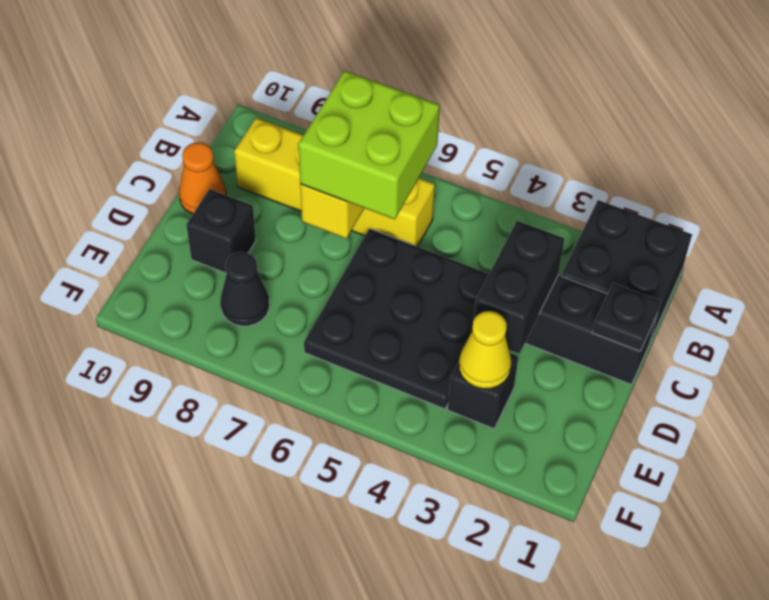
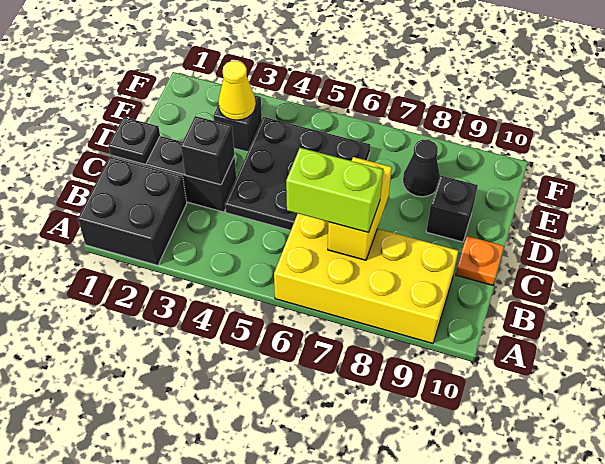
yellow 1x4 brick [234,118,435,247] -> yellow 2x4 brick [274,214,458,343]
lime 2x2 brick [298,71,440,219] -> lime 1x2 brick [286,148,383,233]
black 1x2 brick [474,221,565,354] -> black 1x1 brick [181,116,234,185]
orange 1x1 cone [179,142,226,214] -> orange 1x1 plate [456,236,504,285]

